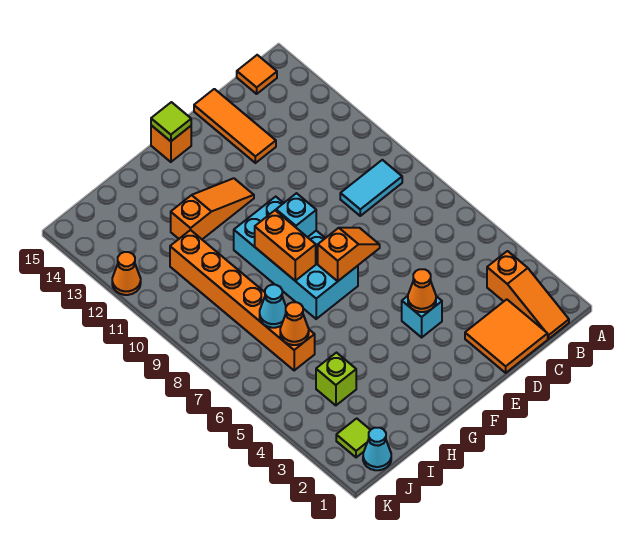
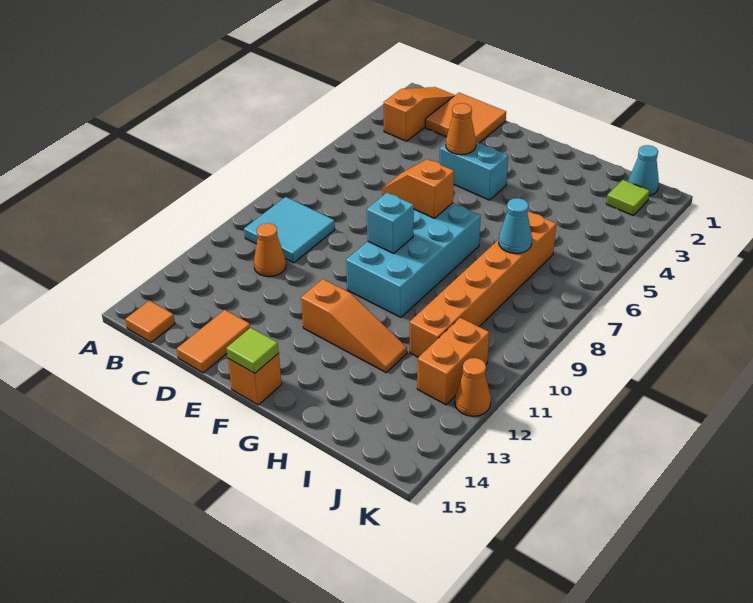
cyan 1x2 tile [340,160,402,216] -> cyan 2x2 tile [244,197,335,263]
orange 1x3 tile [194,89,276,163] -> orange 1x2 tile [177,310,250,373]
cyan 1x1 brick [402,296,442,337] -> cyan 1x2 brick [439,142,508,200]
orange 1x3 slope [171,178,254,239] -> orange 1x3 slope turned to [301,279,407,372]
orange 1x2 brick [255,210,316,281] -> orange 1x2 brick moved to [417,318,489,405]
lime 1x1 brick [316,353,356,405] -> none
orange 1x1 cone [280,302,309,345] -> orange 1x1 cone moved to [254,223,286,277]

